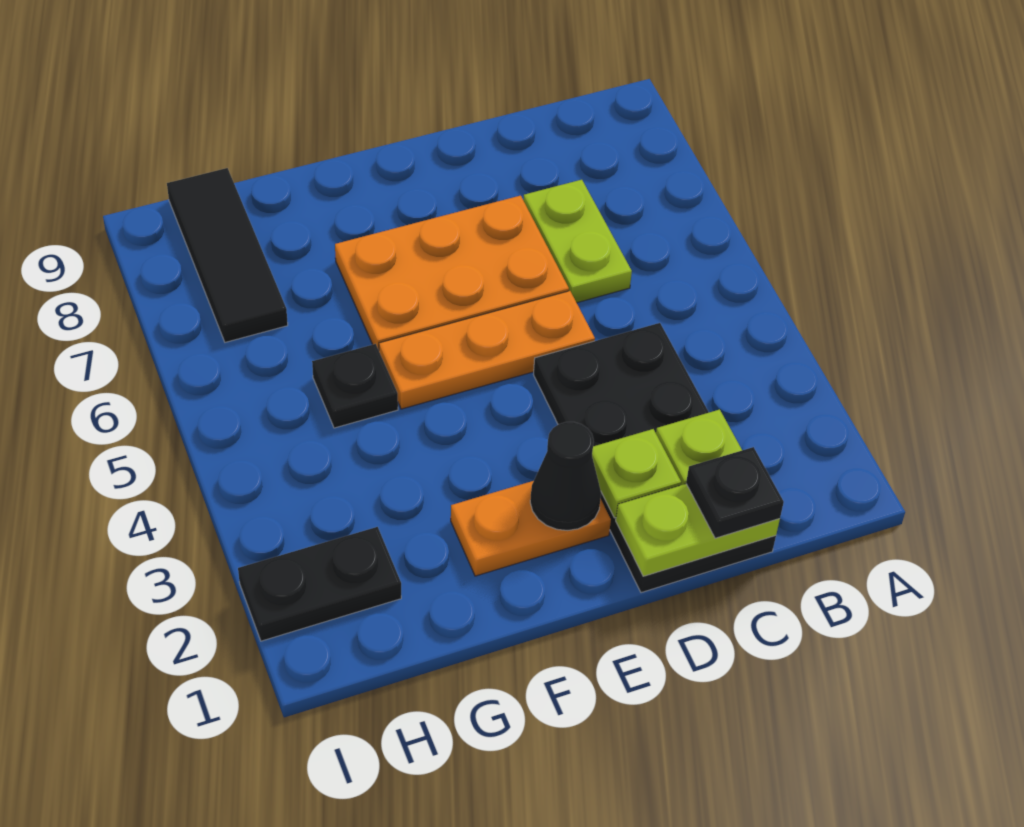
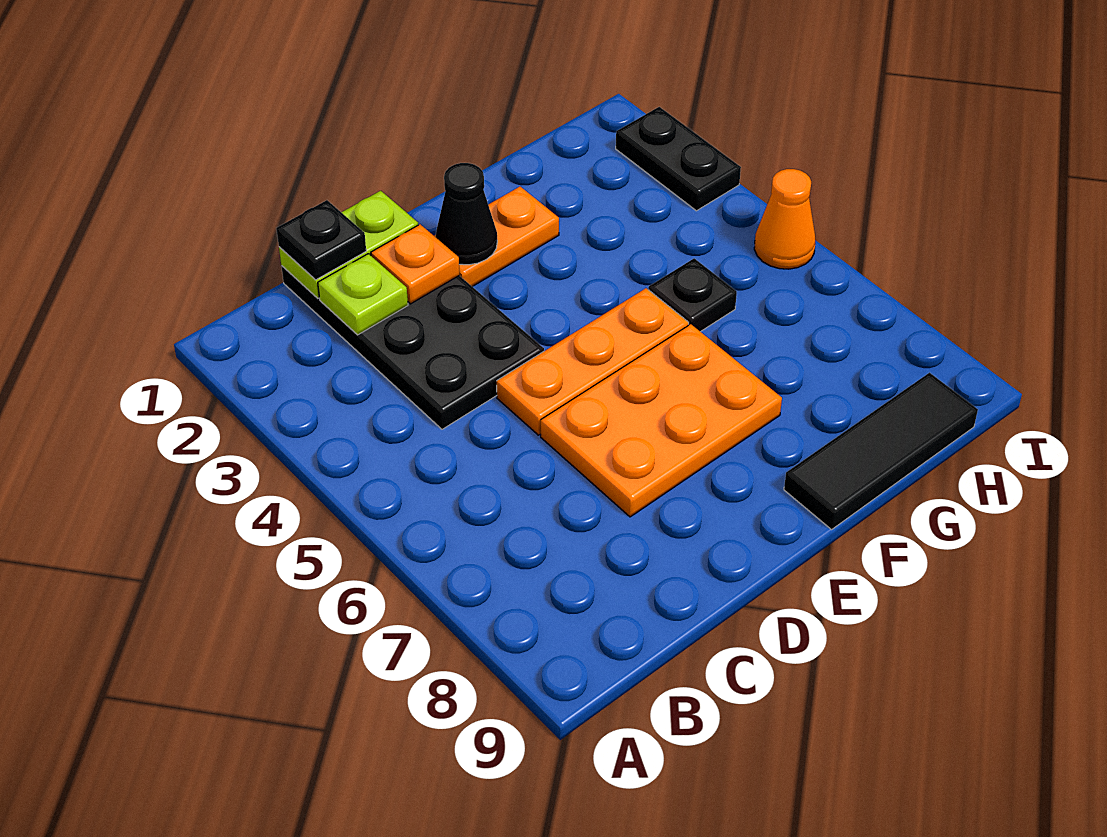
lime 1x2 plate [523,180,632,303] -> none
lime 1x1 plate [592,429,681,518] -> orange 1x1 plate [371,224,460,304]
black 1x2 plate [238,527,401,641] -> black 1x2 plate turned to [616,107,741,211]
black 1x3 tile [167,168,288,342] -> black 1x3 tile turned to [784,373,978,529]
none -> orange 1x1 cone [754,169,815,269]

